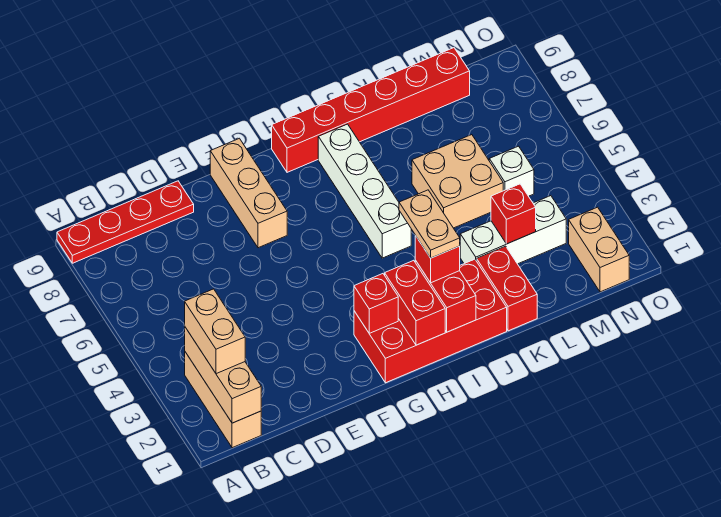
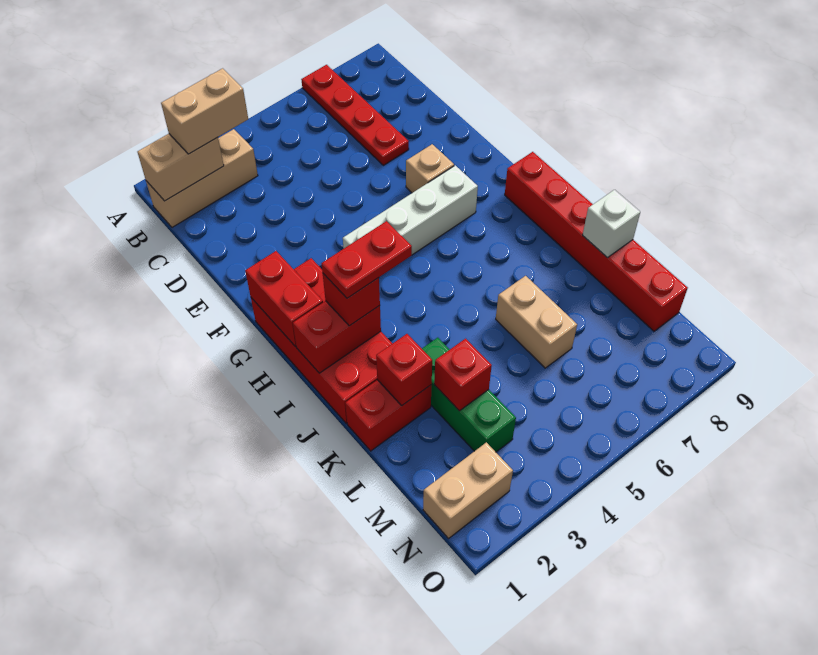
red 1x4 plate [57,181,194,263] -> red 1x4 plate moved to [301,65,409,165]
tan 1x3 brick [185,327,261,423] -> tan 1x2 brick [138,134,224,201]
tan 1x3 brick [210,138,287,248] -> tan 1x1 brick [406,144,454,193]
red 1x1 brick [354,274,398,333] -> red 1x1 brick moved to [376,334,432,405]
red 1x2 brick [385,260,445,345] -> red 1x2 brick turned to [245,251,323,347]
tan 1x2 plate [399,190,460,258] -> red 1x2 plate [322,221,412,298]
white 1x4 brick [318,124,411,258] -> white 1x4 brick moved to [343,165,478,255]
white 1x3 brick [460,196,566,264] -> green 1x3 brick [422,338,516,452]
tan 2x2 brick [412,135,503,228] -> tan 1x2 brick [496,276,577,368]
white 1x1 brick [489,146,534,196] -> white 1x1 brick moved to [583,190,640,258]

